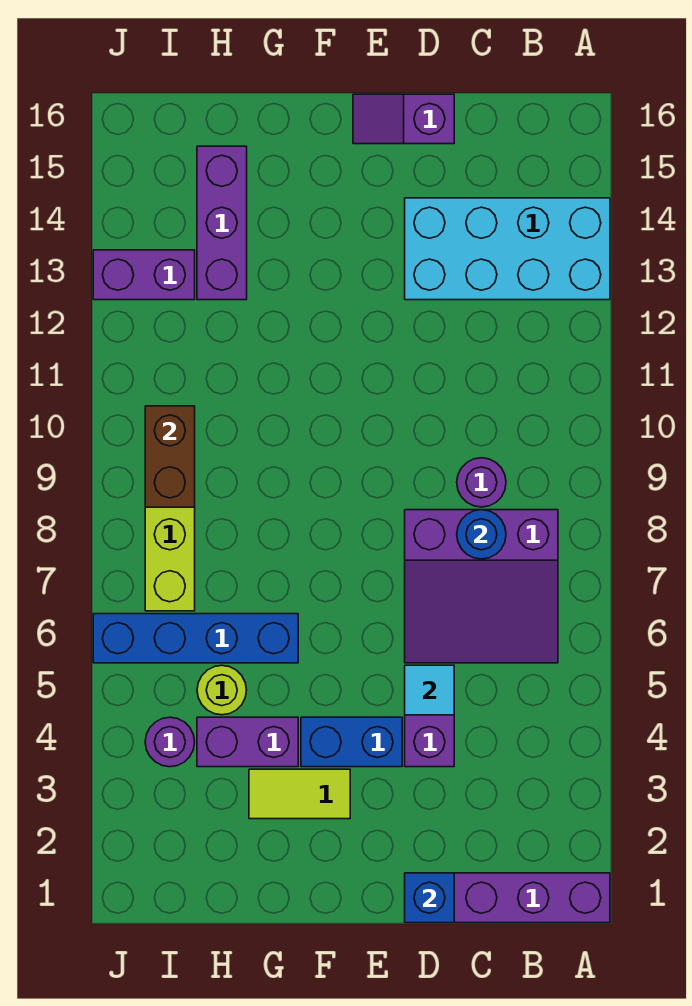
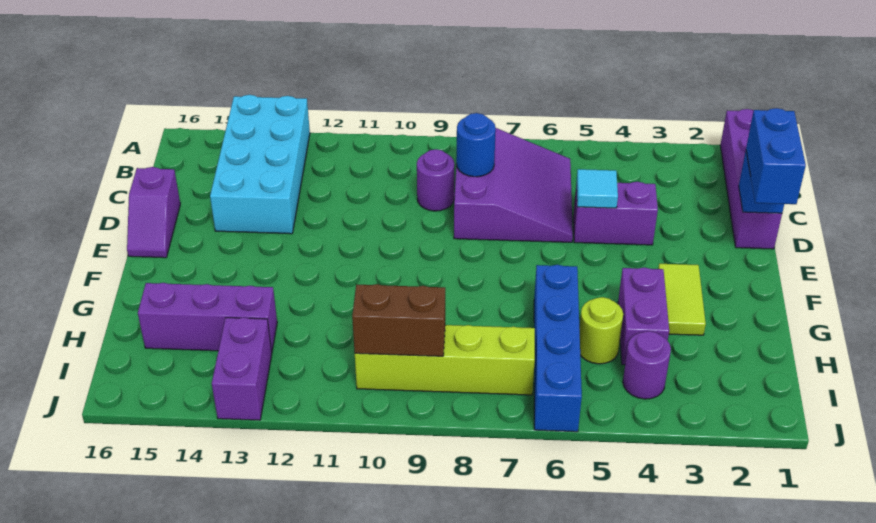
blue 1x2 brick [301,717,402,767] -> blue 1x2 brick moved to [746,108,806,204]

